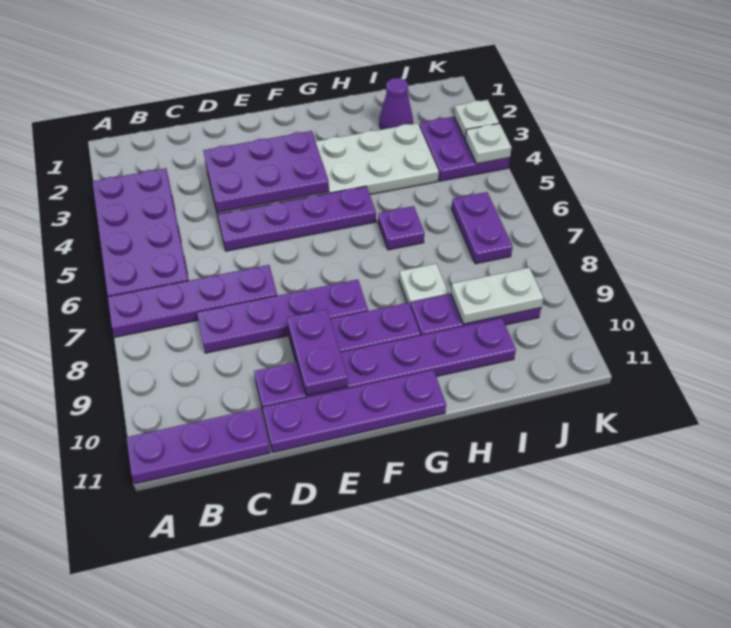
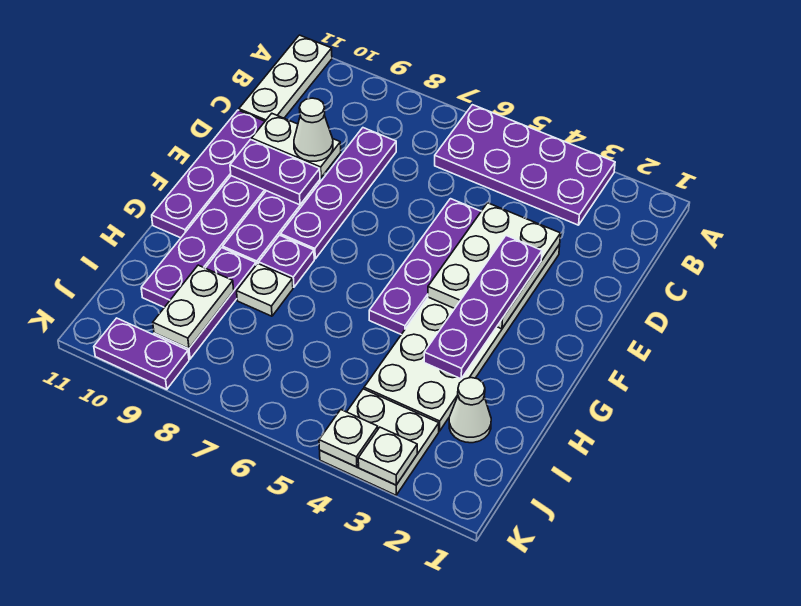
purple 1x4 plate [108,265,277,337] -> purple 1x4 plate moved to [424,236,542,379]
purple 1x3 plate [126,408,270,484] -> white 1x3 plate [239,35,332,121]
purple 2x3 plate [203,131,329,213] -> white 2x3 plate [428,203,561,329]
none -> white 1x2 plate [252,114,341,178]
none -> white 1x1 cone [294,98,333,161]
purple 1x1 plate [378,206,424,250] -> purple 1x1 plate moved to [259,235,314,287]
purple 1x1 cone [379,78,413,129] -> white 1x1 cone [449,378,491,443]
purple 2x2 plate [419,117,510,181] -> white 2x2 plate [320,389,439,495]
purple 1x2 plate [452,192,513,264] -> purple 1x2 plate moved to [94,318,189,389]

